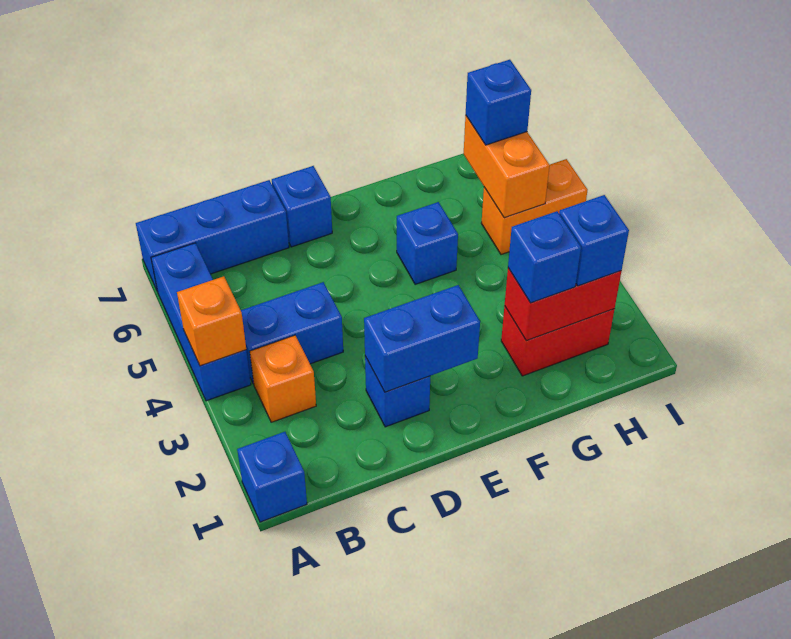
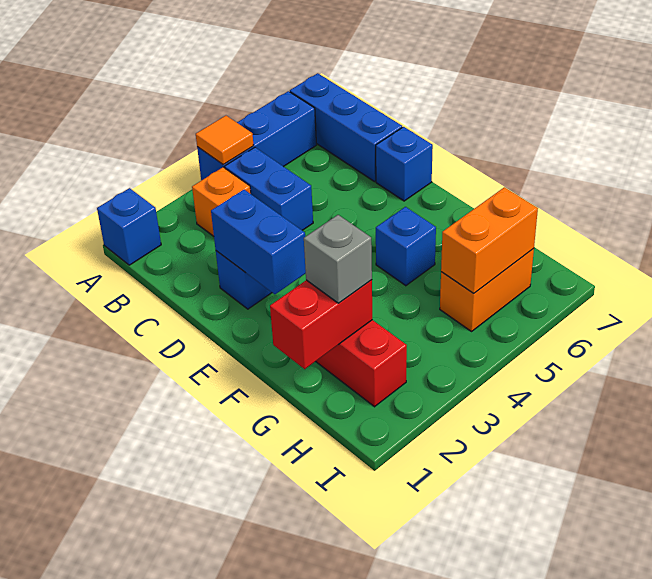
orange 1x1 brick [177,276,246,366] -> orange 1x1 tile [196,116,254,165]
red 1x2 brick [505,268,621,341] -> red 1x2 brick turned to [270,280,372,369]
blue 1x1 brick [508,211,581,303] -> grey 1x1 brick [304,215,372,303]
blue 1x1 brick [559,195,629,286] -> none
orange 1x2 brick [481,159,587,255] -> orange 1x2 brick turned to [440,249,534,331]
blue 1x1 brick [466,60,531,145] -> none

